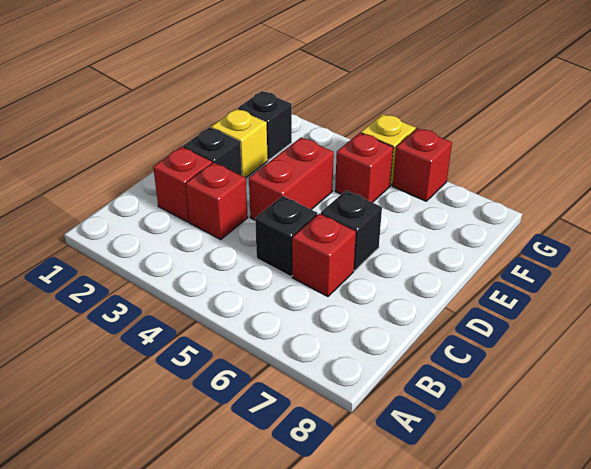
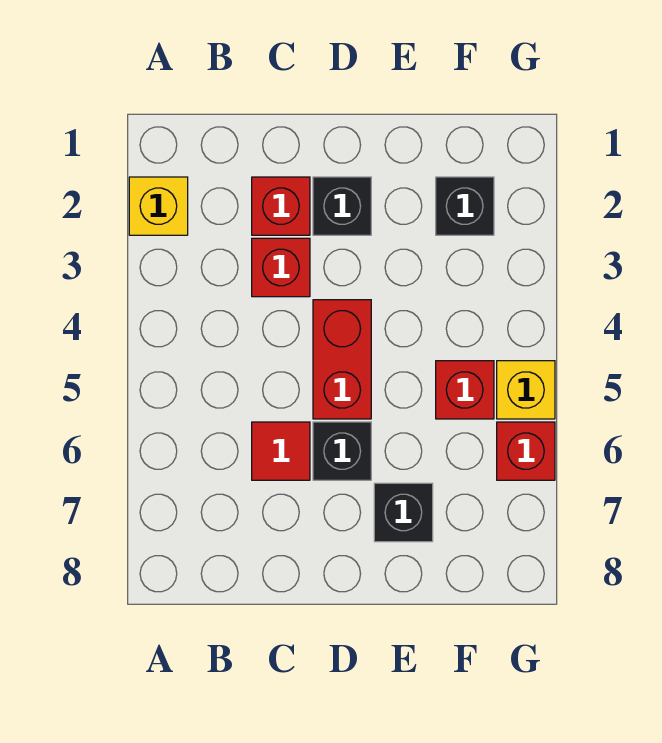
black 1x1 brick [255,196,318,277] -> black 1x1 brick moved to [374,483,433,542]
red 1x1 brick [292,214,356,296] -> red 1x1 tile [252,422,310,480]
red 1x2 brick [249,137,334,220] -> red 1x2 brick turned to [313,300,371,419]
yellow 1x1 brick [211,109,268,178] -> yellow 1x1 brick moved to [129,177,188,235]

